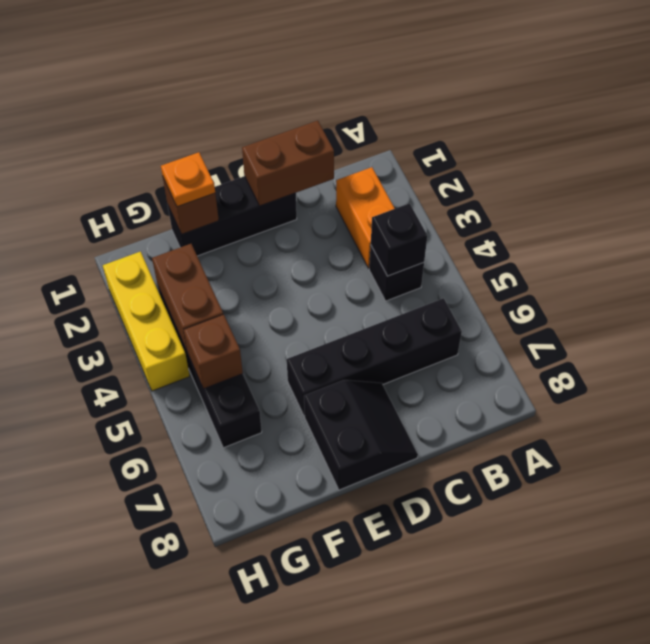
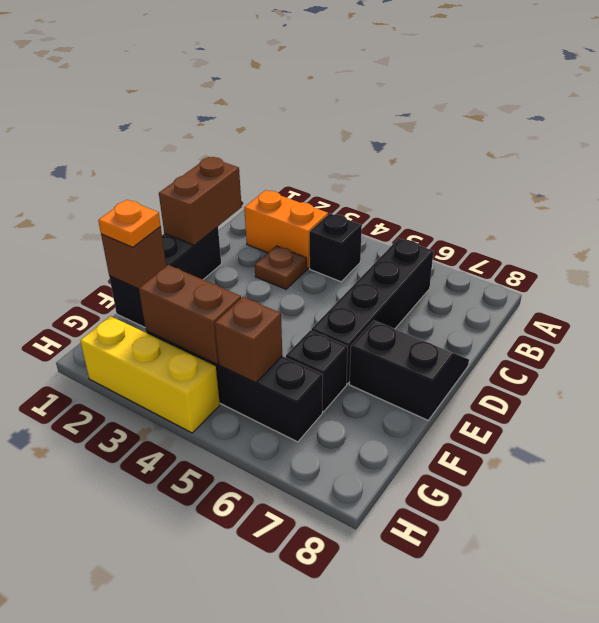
black 1x1 brick [371,203,427,276] -> black 1x1 brick moved to [286,330,348,412]
none -> brown 1x1 plate [255,246,307,289]

